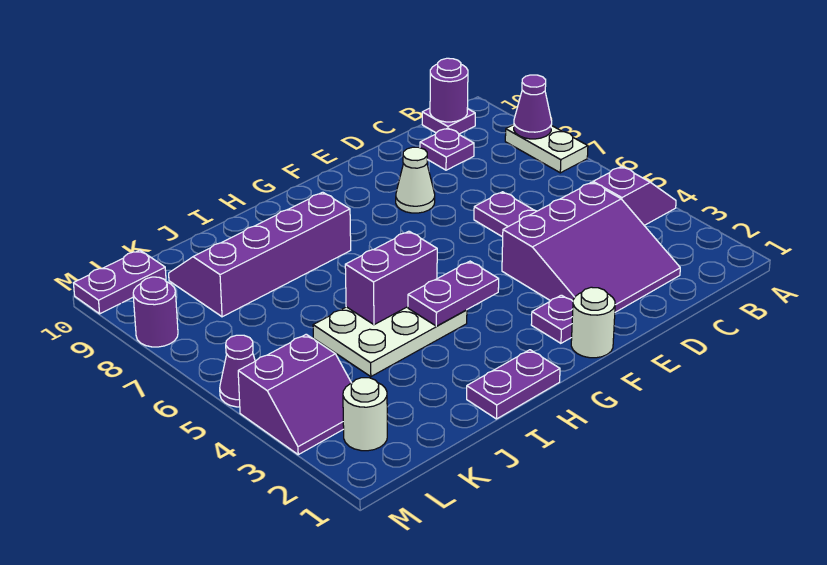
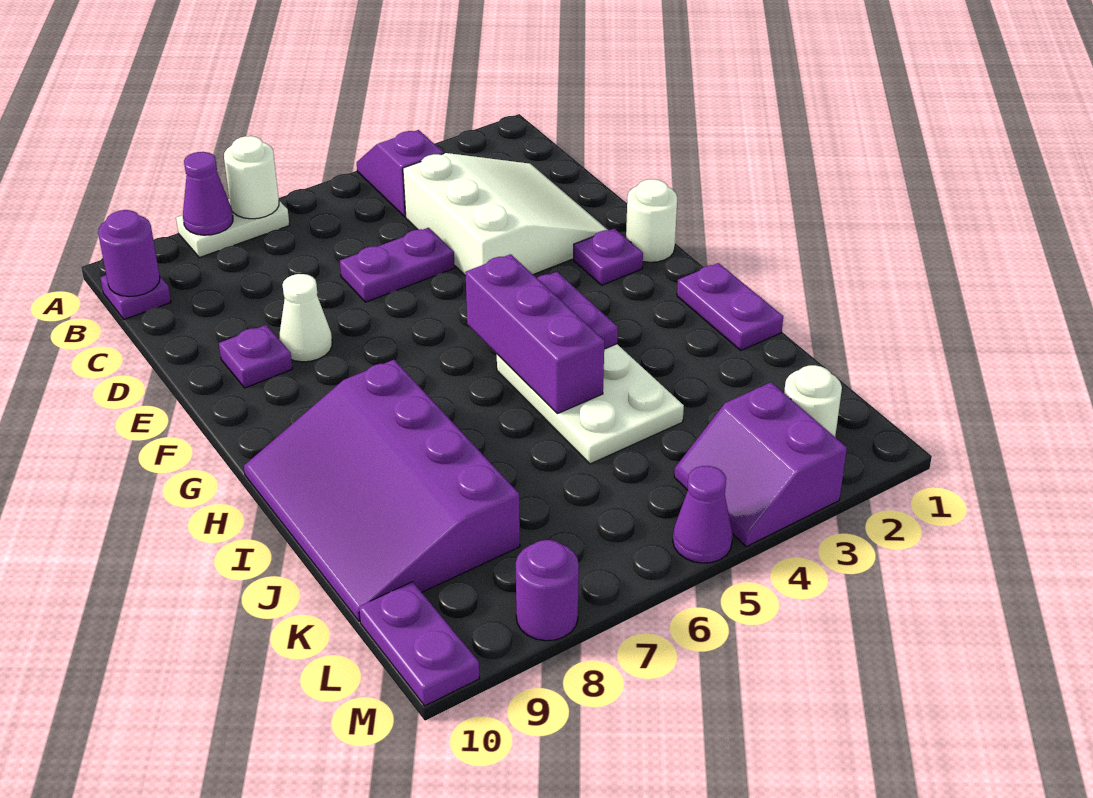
none -> white 1x1 round brick [224,136,279,219]
purple 3x3 slope [502,182,680,312] -> white 3x3 slope [403,153,607,276]
purple 1x1 plate [420,128,474,170] -> purple 1x1 plate moved to [219,325,292,388]
purple 1x2 brick [345,231,437,325] -> purple 1x3 brick [465,254,604,414]
purple 2x4 slope [169,192,351,317] -> purple 3x4 slope [244,360,520,621]
purple 2x2 slope [238,334,351,455] -> purple 2x2 slope turned to [674,382,847,547]

